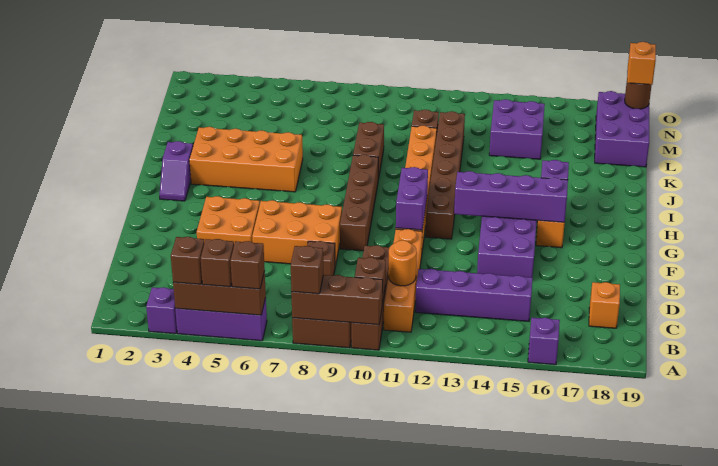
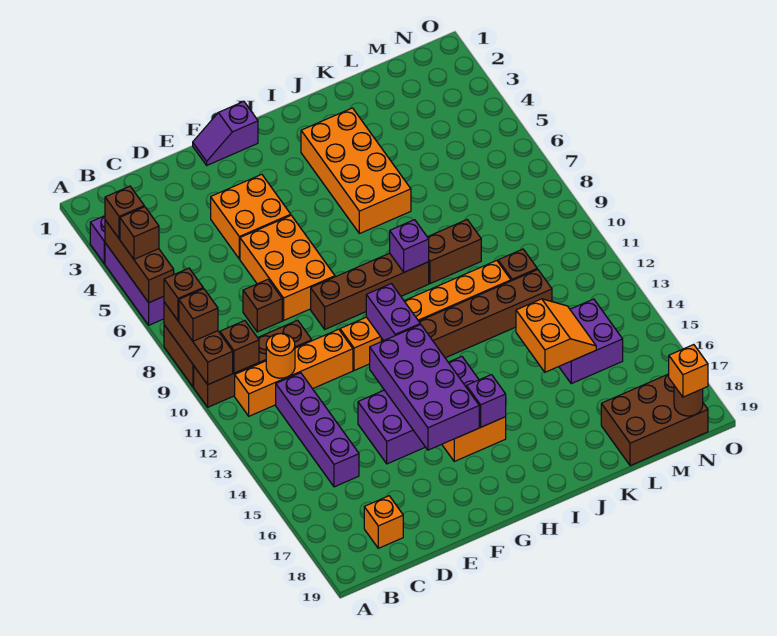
brown 1x1 brick [230,241,265,289] -> brown 1x1 brick moved to [179,289,218,341]
purple 1x1 brick [528,318,560,365] -> purple 1x1 brick moved to [390,220,429,272]
purple 1x2 brick [396,167,428,230] -> purple 1x2 brick turned to [366,284,420,341]
purple 1x4 brick [454,171,568,222] -> purple 2x4 brick [370,325,479,450]
purple 1x2 slope [159,141,193,201] -> purple 1x2 slope moved to [193,102,258,165]
none -> orange 2x2 slope [516,299,596,372]
purple 2x3 brick [595,91,649,167] -> brown 2x3 brick [601,374,708,466]

